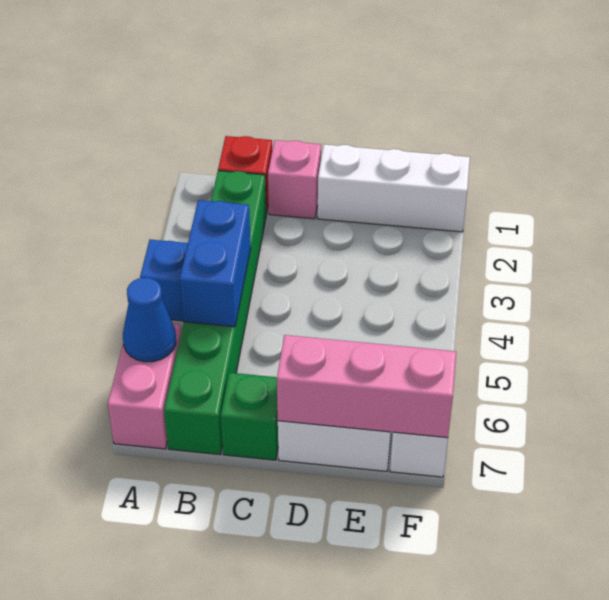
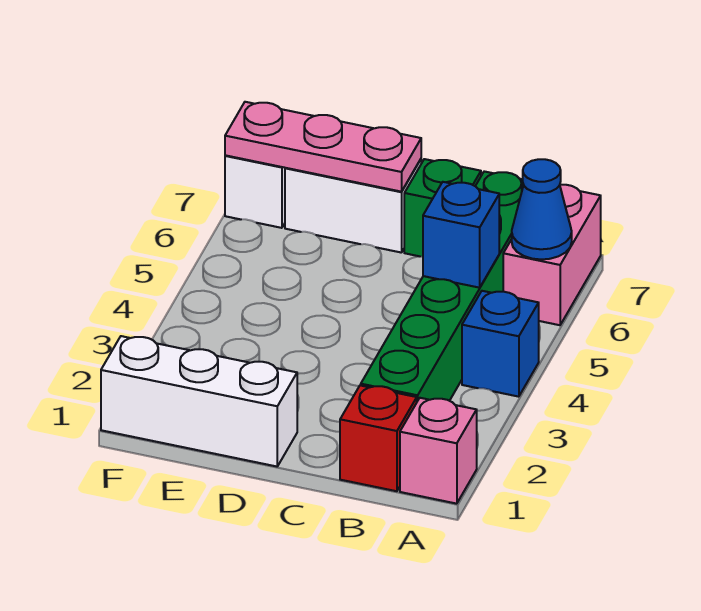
blue 1x2 brick [180,200,251,327] -> blue 1x1 brick [423,182,499,288]
pink 1x1 brick [268,140,321,219] -> pink 1x1 brick moved to [400,398,477,504]
pink 1x3 brick [277,335,456,438] -> pink 1x3 plate [225,102,421,192]

